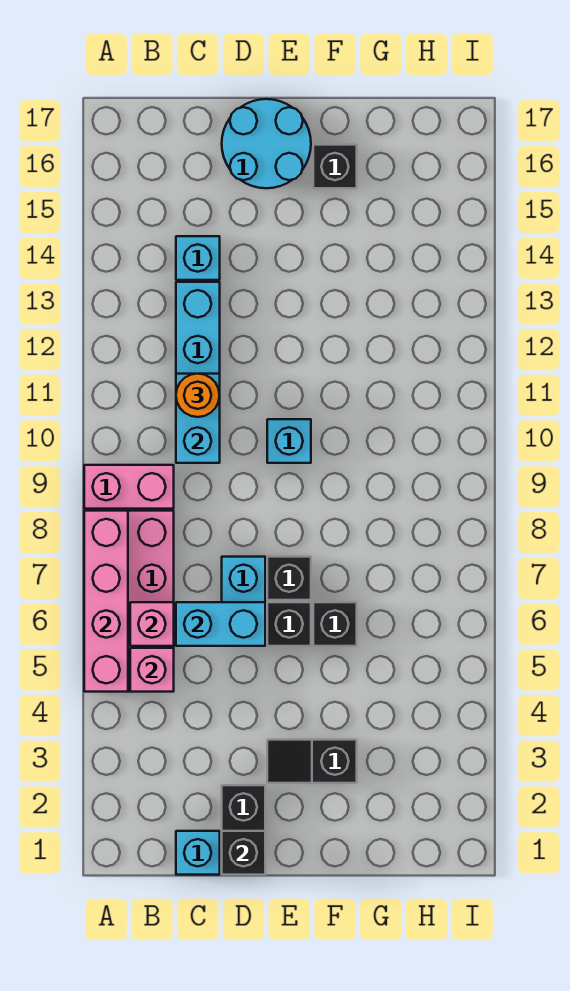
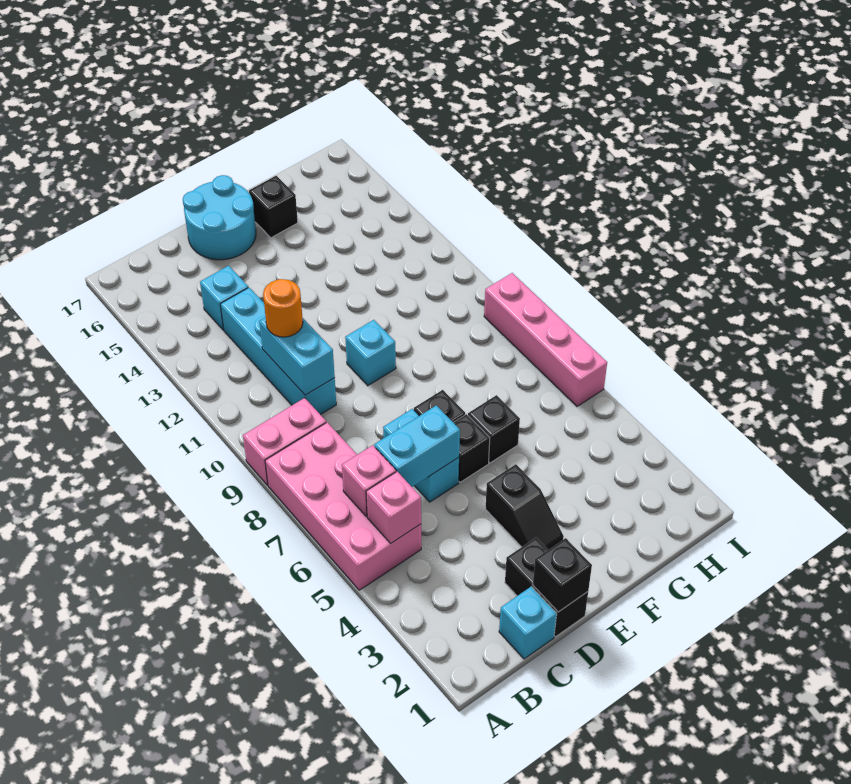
pink 1x4 brick [84,511,128,692] -> pink 1x4 brick moved to [484,273,607,406]
black 1x2 slope [267,740,357,783] -> black 1x2 slope turned to [486,464,564,550]

